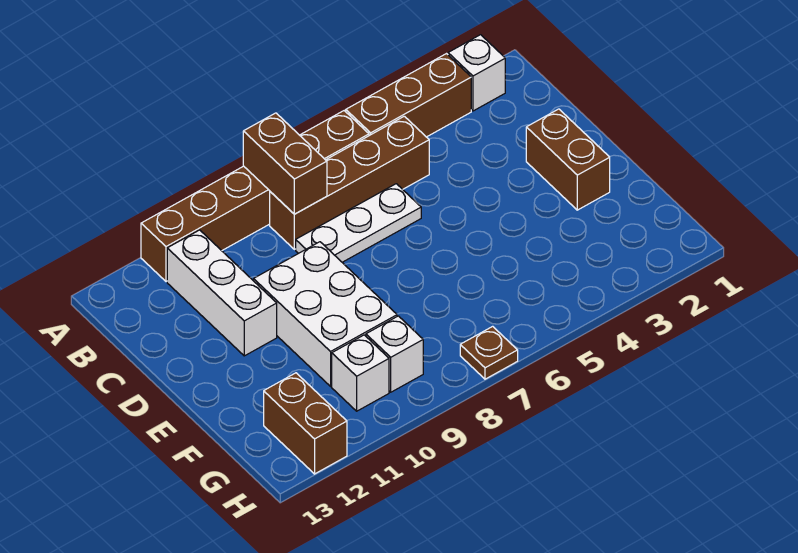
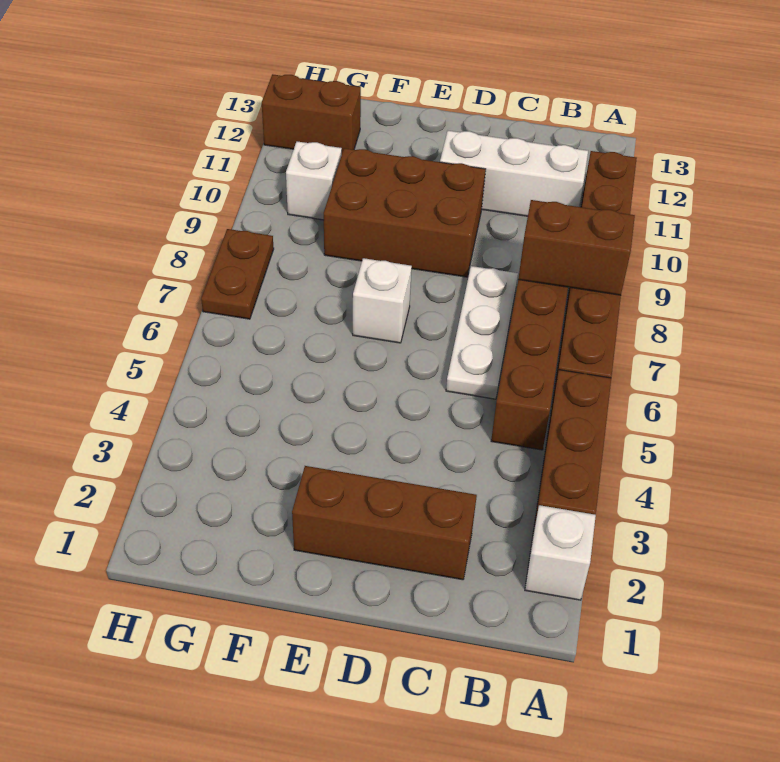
brown 1x2 brick [526,109,610,210] -> brown 1x3 brick [292,466,477,580]
white 2x3 brick [254,242,397,386] -> brown 2x3 brick [324,148,486,277]
white 1x1 brick [366,316,423,392] -> white 1x1 brick moved to [353,258,412,343]
brown 1x1 plate [460,326,518,379] -> brown 1x2 plate [201,229,274,319]

